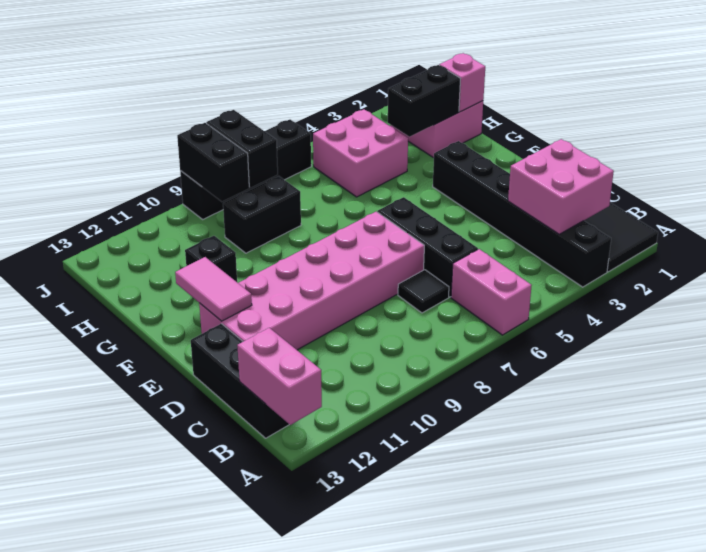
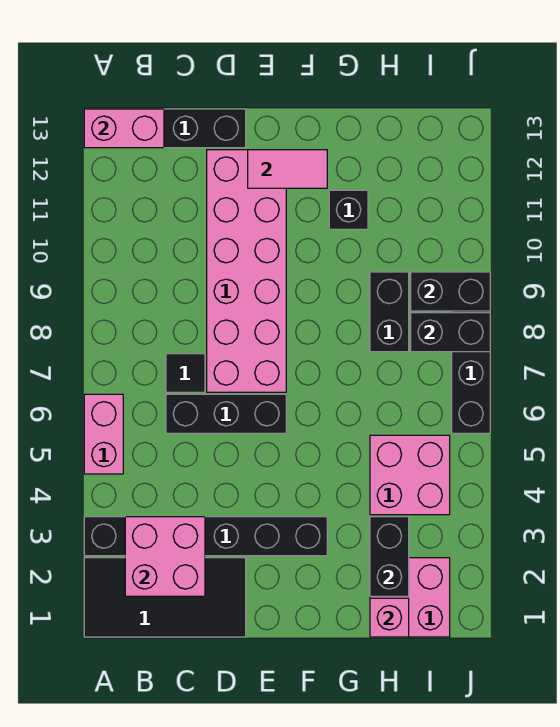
pink 1x2 brick [451,249,532,335] -> pink 1x2 brick turned to [84,394,123,474]

